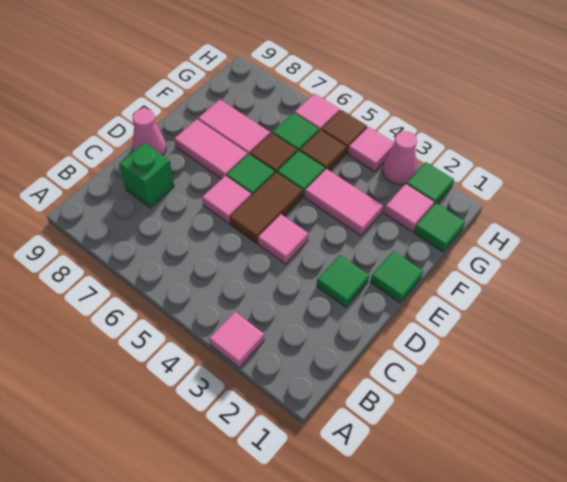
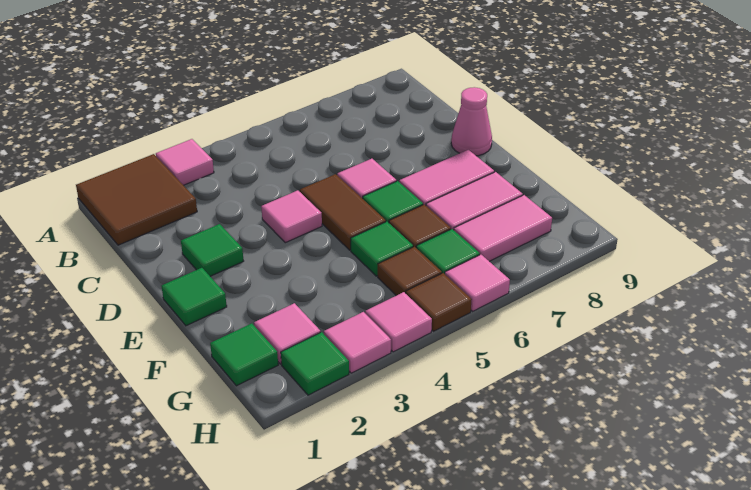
none -> brown 2x2 tile [76,154,197,245]
green 1x1 brick [119,143,174,208] -> none
pink 1x2 tile [305,169,383,236] -> pink 1x2 tile moved to [454,195,552,261]
pink 1x1 cone [382,131,417,184] -> pink 1x1 tile [324,312,391,373]

